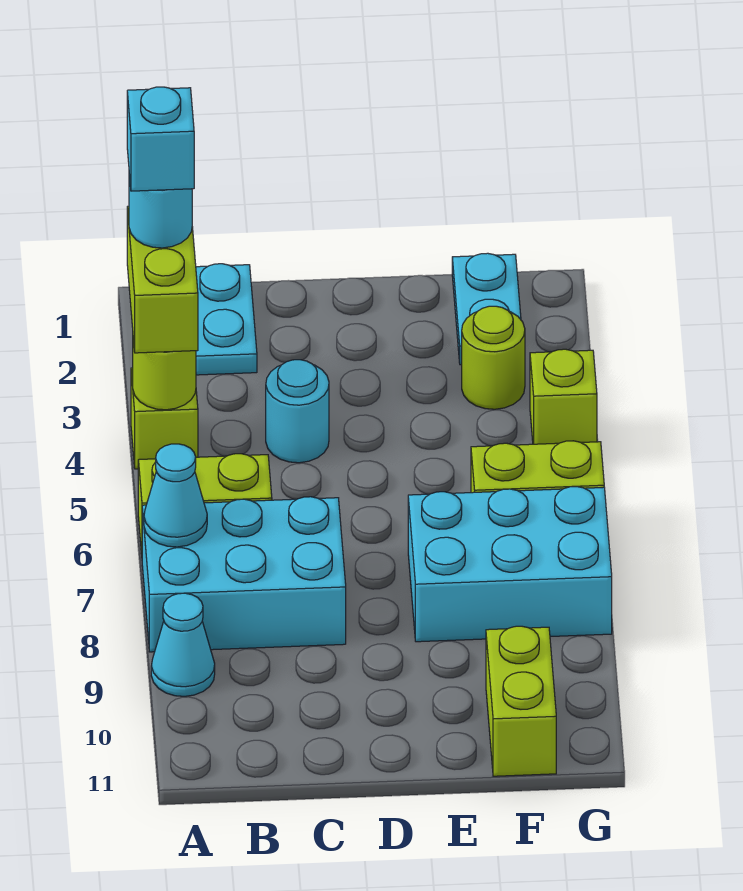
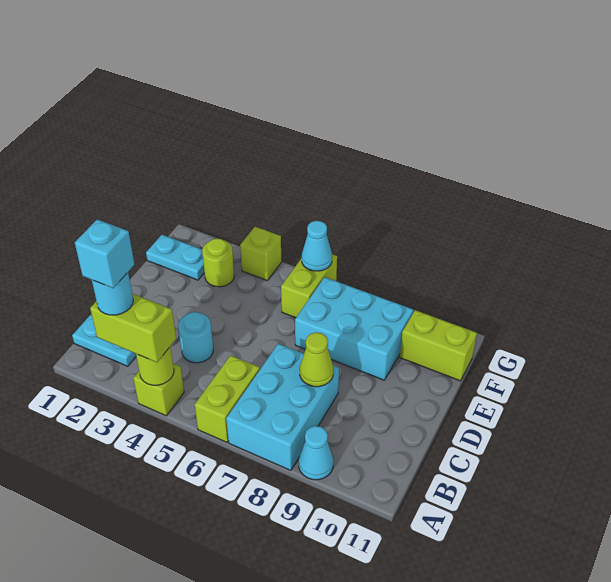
cyan 1x1 cone [144,444,207,547] -> cyan 1x1 cone moved to [302,221,332,271]
none -> lime 1x1 cone [300,332,333,387]
cyan 2x3 brick [408,487,612,642] -> cyan 2x3 brick turned to [295,277,413,380]

